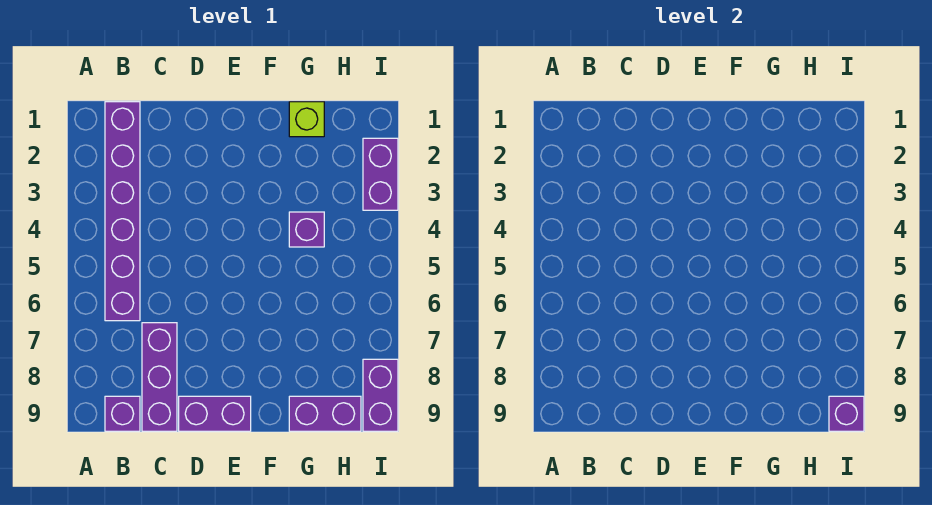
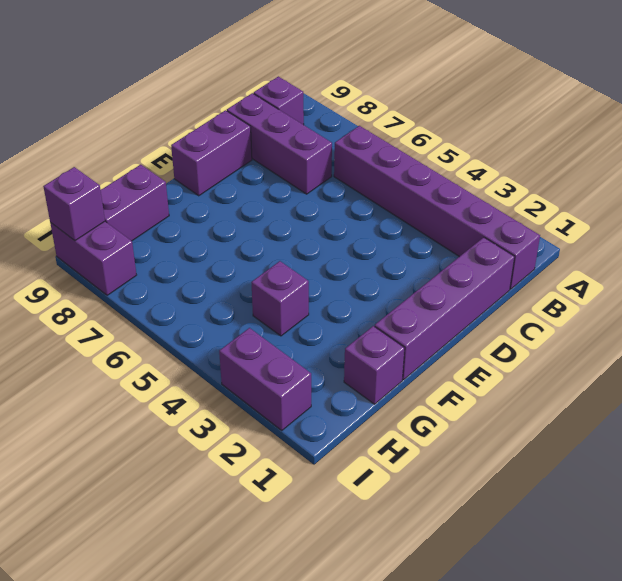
none -> purple 1x4 brick [375,237,515,380]
lime 1x1 brick [289,102,324,137] -> purple 1x1 brick [344,326,405,404]

